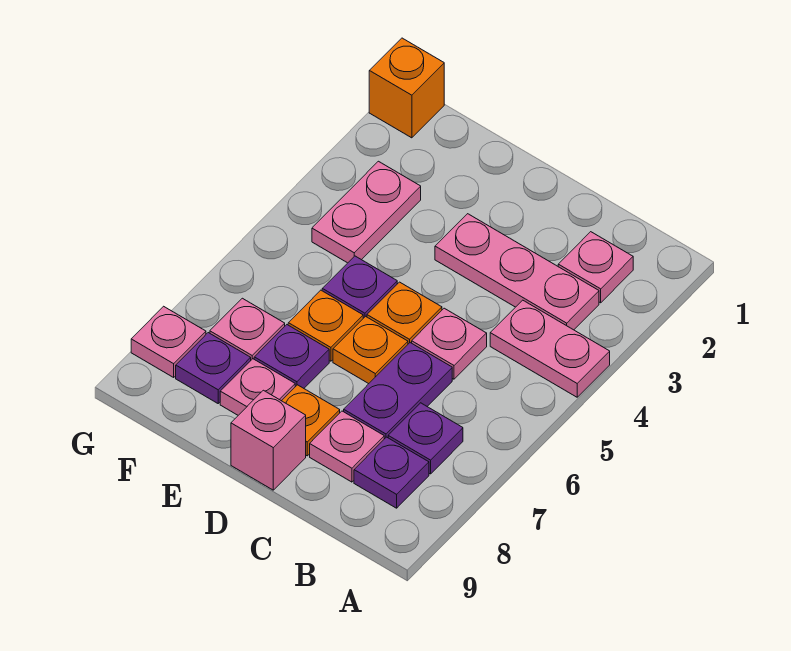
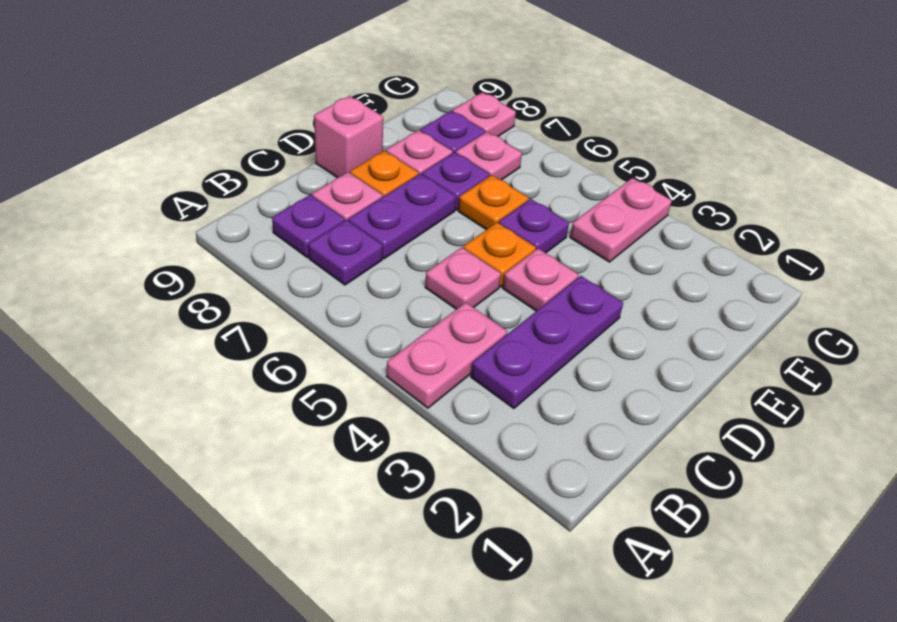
pink 1x1 plate [558,232,633,303] -> pink 1x1 plate moved to [503,249,579,311]
pink 1x3 plate [435,214,599,330] -> purple 1x3 plate [471,276,623,408]
purple 1x2 plate [344,343,452,439] -> purple 1x2 plate turned to [348,174,456,259]
orange 1x1 plate [333,316,408,384] -> none
pink 1x2 plate [312,161,421,263] -> pink 1x2 plate turned to [570,178,672,262]
orange 1x1 brick [369,38,444,138] -> none

